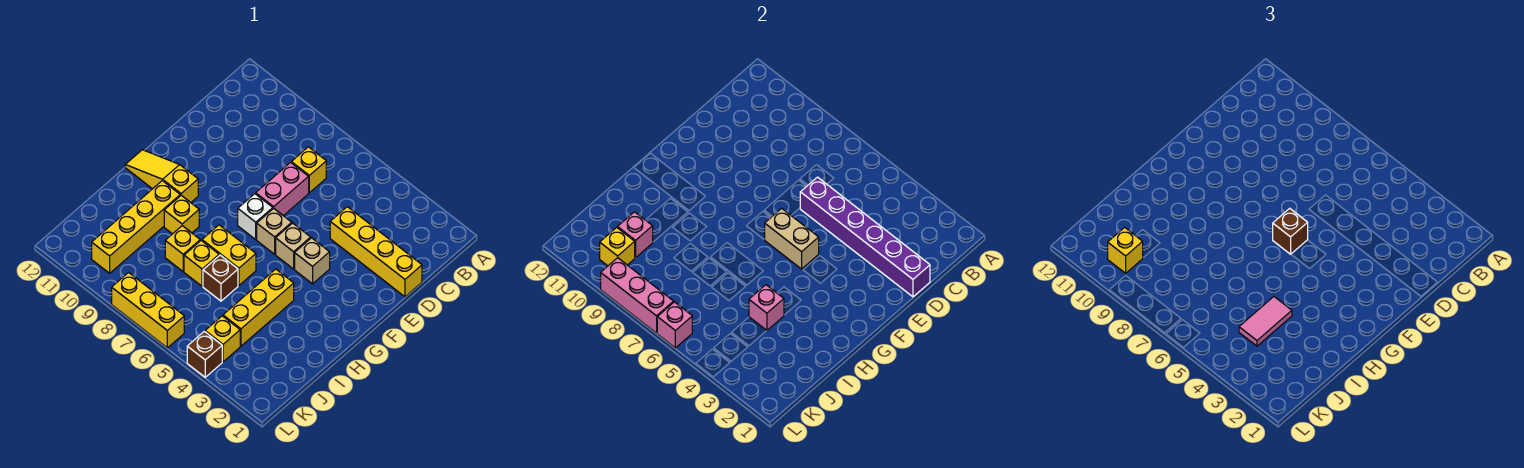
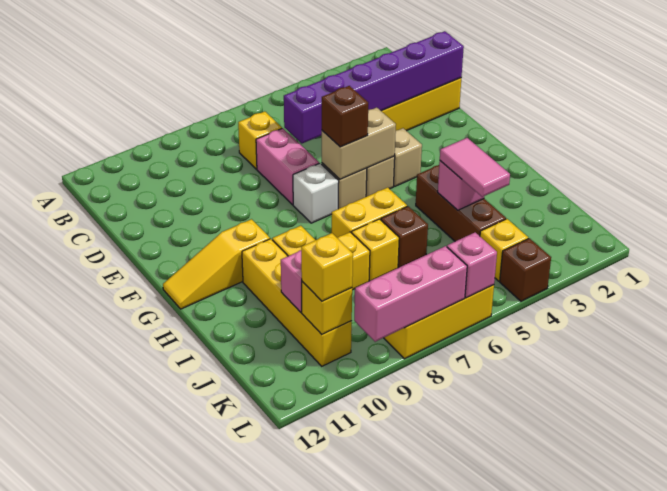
yellow 1x3 brick [223,269,294,346] -> brown 1x3 brick [416,165,506,241]

